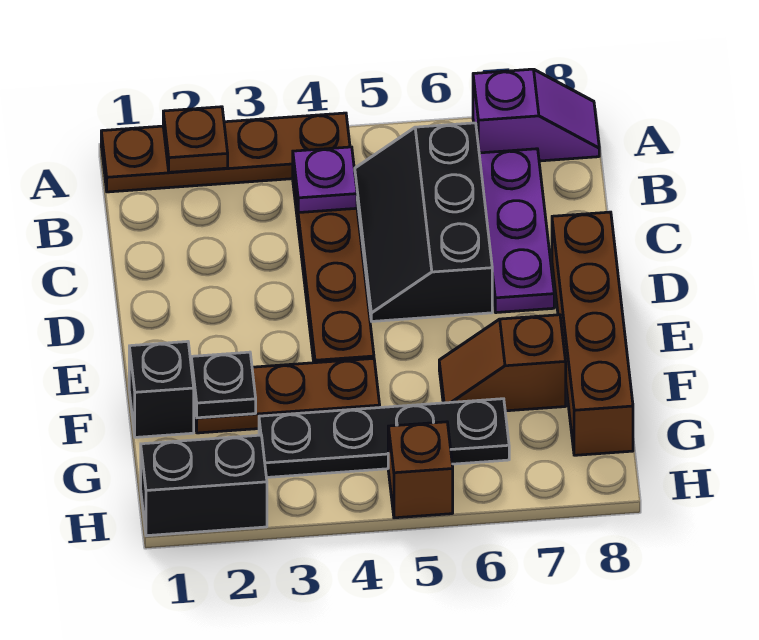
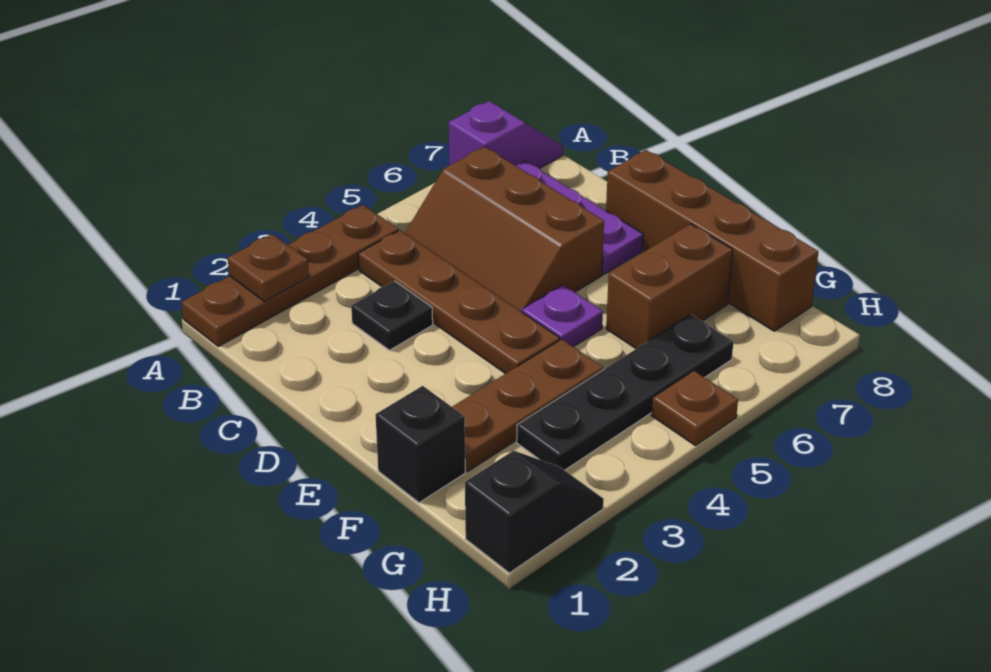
purple 1x1 plate [293,147,357,213] -> purple 1x1 plate moved to [522,285,603,347]
black 2x3 slope [355,123,492,321] -> brown 2x3 slope [405,147,604,312]
black 1x1 plate [191,352,256,418] -> black 1x1 plate moved to [351,281,433,350]
brown 1x2 slope [439,315,566,411] -> brown 1x2 brick [606,224,733,349]
black 1x2 brick [141,435,267,536] -> black 1x2 slope [465,451,604,573]
brown 1x1 brick [388,422,453,518] -> brown 1x1 plate [651,371,738,445]

